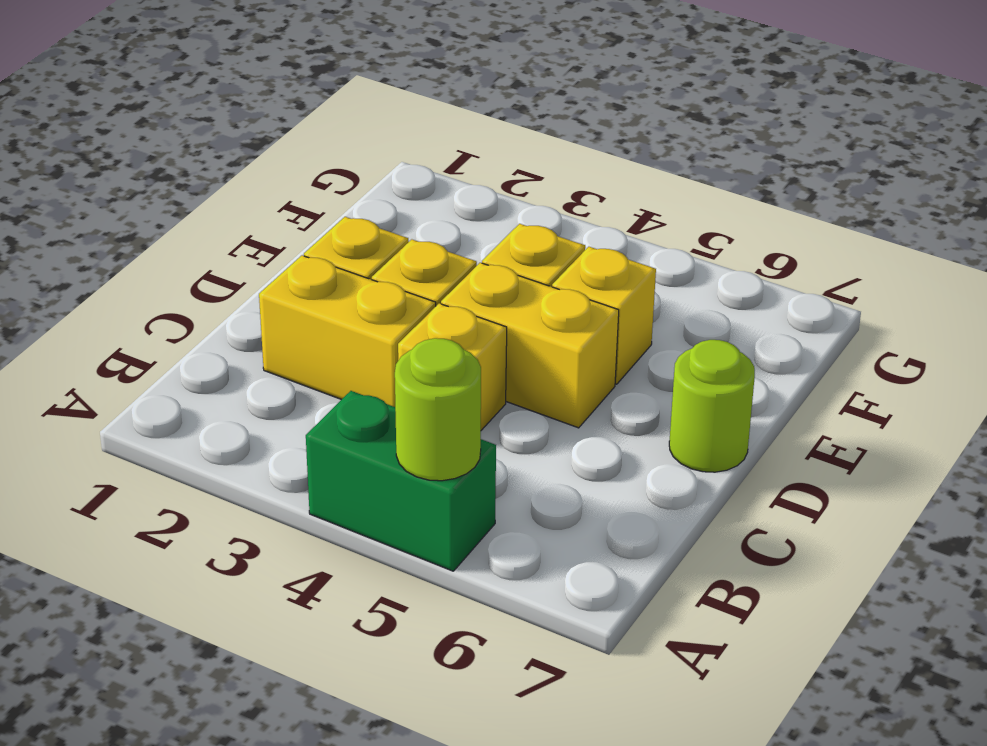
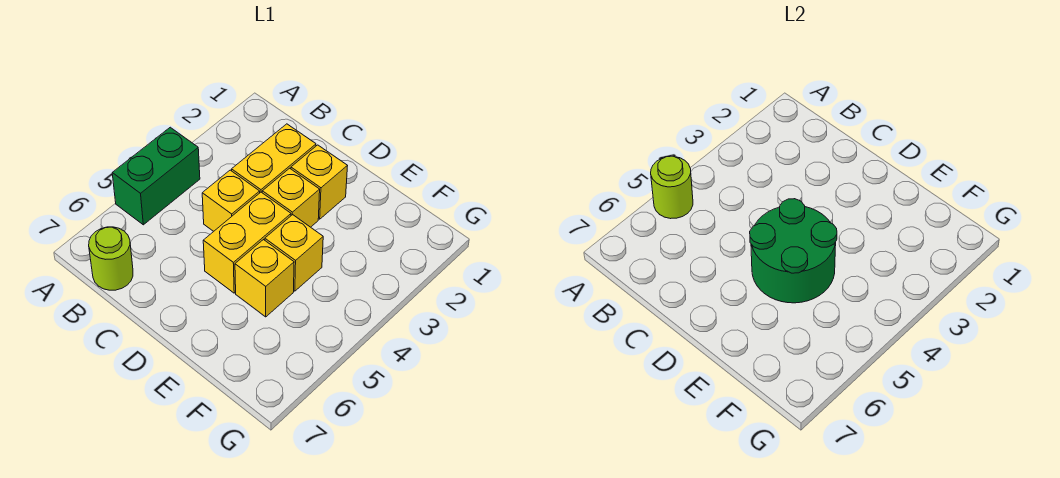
none -> green 2x2 round brick [750,199,837,303]
lime 1x1 round brick [669,340,755,472] -> lime 1x1 round brick moved to [89,227,133,290]

